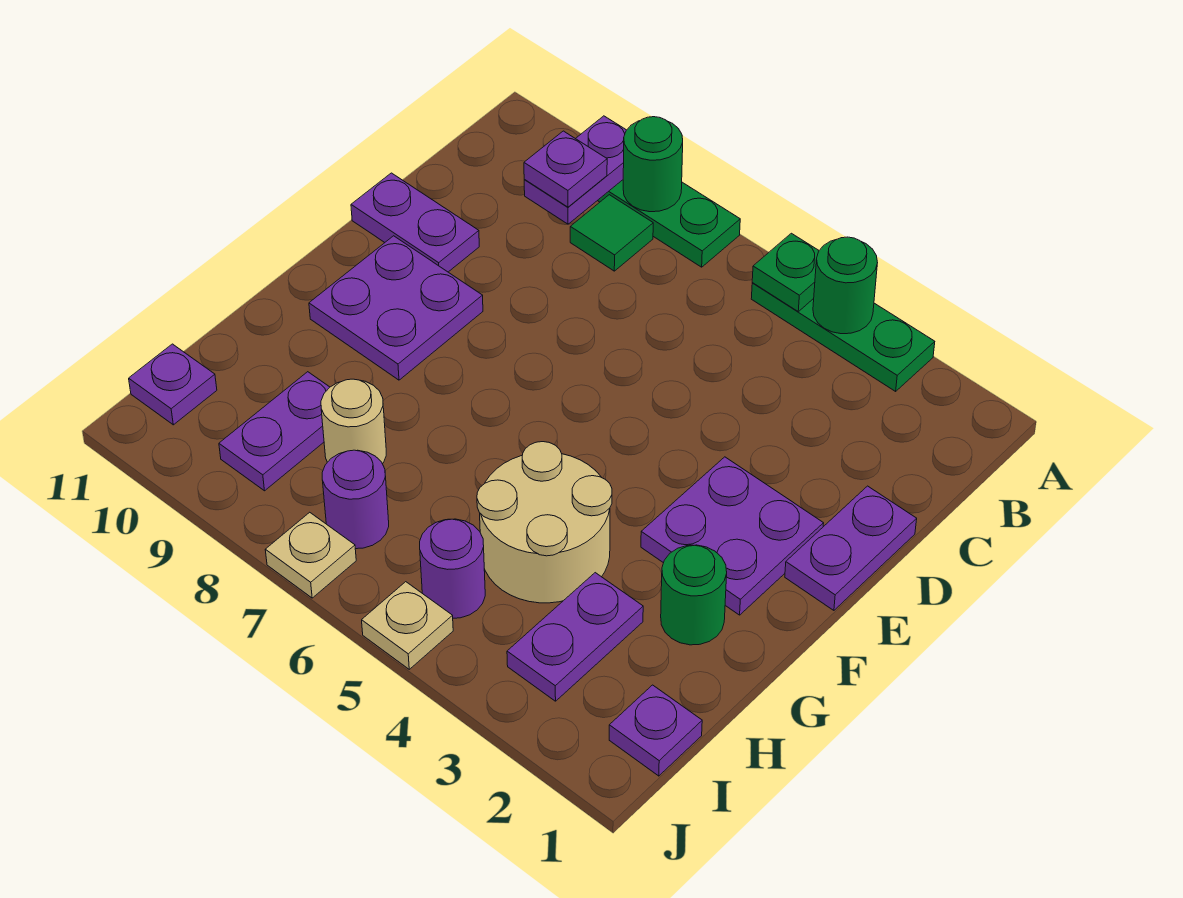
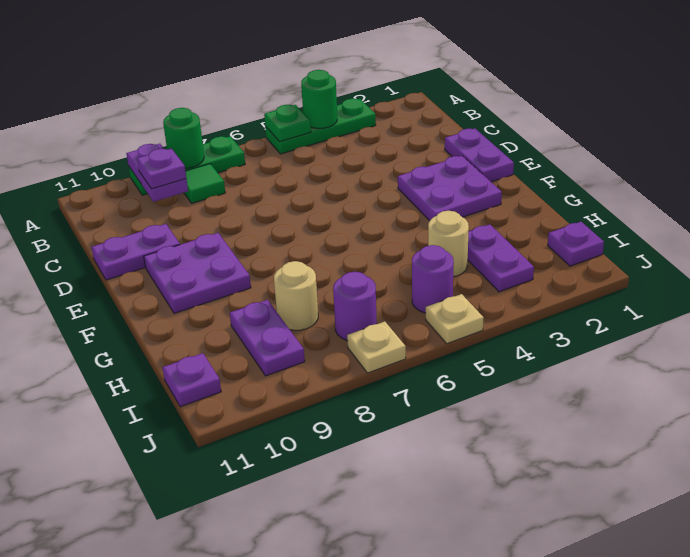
green 1x1 round brick [661,545,727,645] -> none
tan 2x2 round brick [477,442,612,603] -> tan 1x1 round brick [428,211,469,277]

